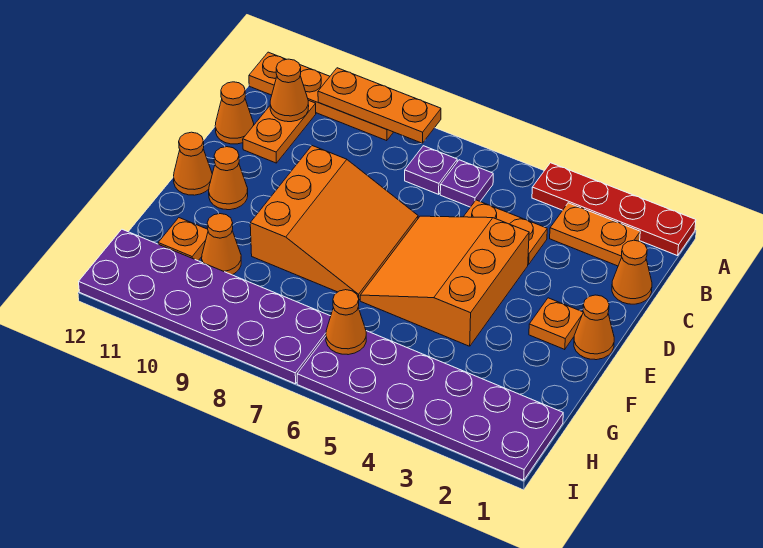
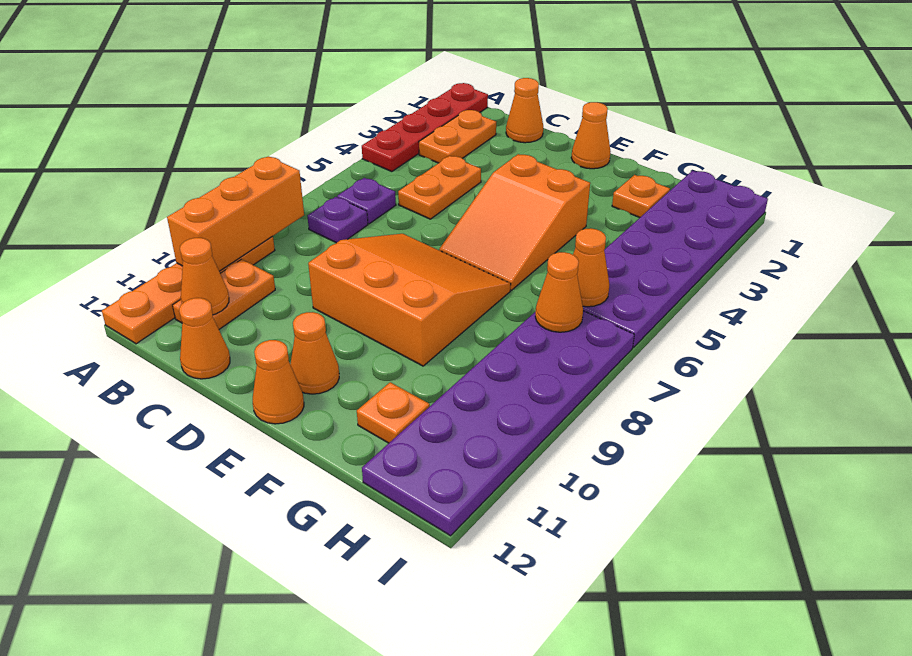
orange 1x3 plate [318,68,441,143] -> orange 1x3 brick [167,156,304,271]
orange 1x2 plate [243,100,316,163] -> orange 1x2 plate turned to [173,259,275,329]
orange 3x3 slope [360,216,529,346] -> orange 2x3 slope [439,154,590,290]
orange 1x1 plate [529,298,583,349] -> orange 1x1 plate moved to [612,175,670,218]
orange 1x1 cone [202,214,241,275] -> orange 1x1 cone moved to [535,252,583,332]

